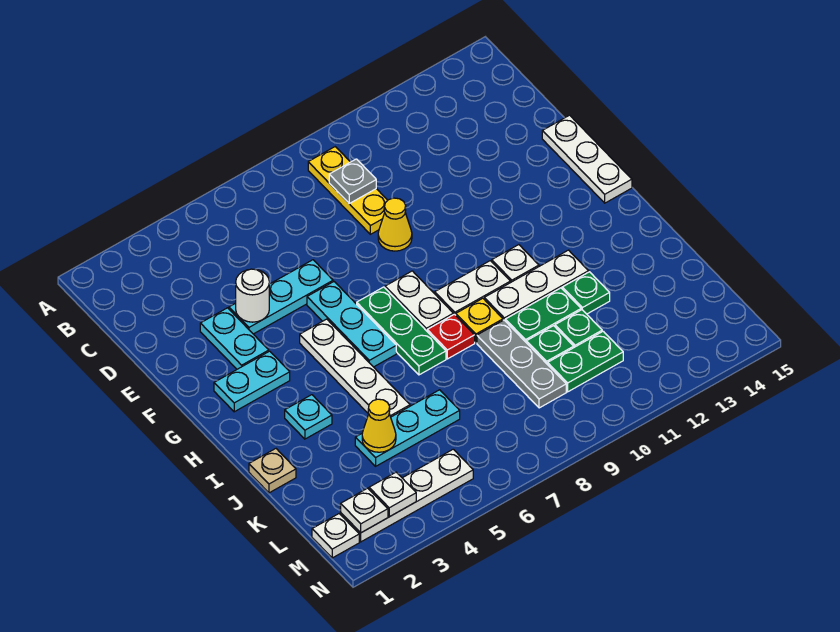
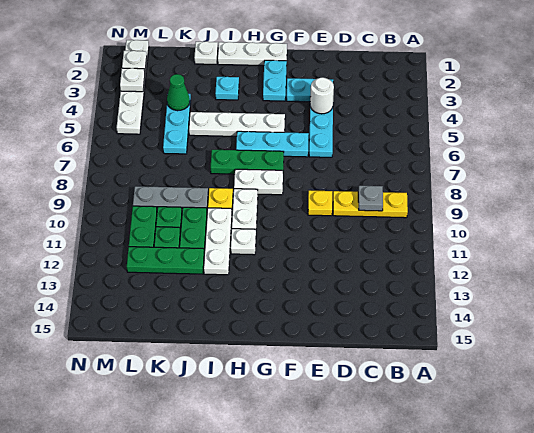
yellow 1x1 cone [378,198,412,251] -> yellow 1x1 plate [308,190,332,216]
white 1x3 plate [542,115,632,203] -> white 1x3 plate moved to [218,42,287,66]
red 1x1 plate [427,314,475,359] -> none
tan 1x1 plate [249,449,296,493] -> white 1x1 plate [194,41,218,64]
green 1x1 plate [562,272,610,314] -> green 1x3 plate [127,247,204,274]
yellow 1x1 cone [362,399,396,452] -> green 1x1 cone [167,74,190,111]

